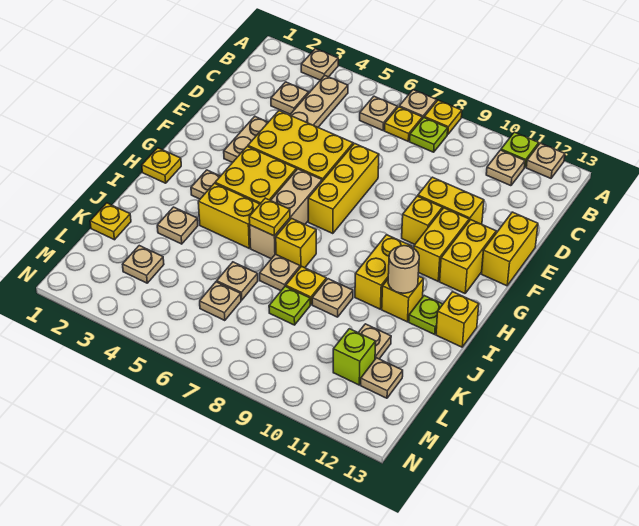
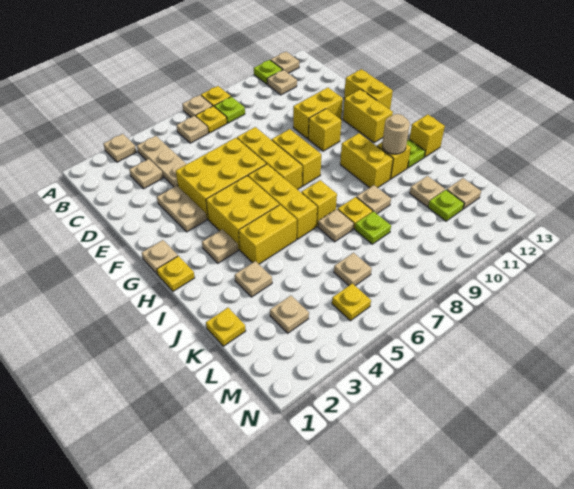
yellow 1x2 brick [414,208,469,281] -> yellow 1x2 brick moved to [272,129,322,186]
tan 1x3 brick [250,169,322,259] -> yellow 1x3 brick [248,164,317,239]
yellow 1x1 plate [249,198,290,236] -> yellow 1x1 plate moved to [332,283,371,321]
tan 1x1 plate [217,262,258,300] -> tan 1x1 plate moved to [142,240,178,274]
lime 1x1 brick [333,329,376,385] -> lime 1x1 plate [428,190,464,221]

